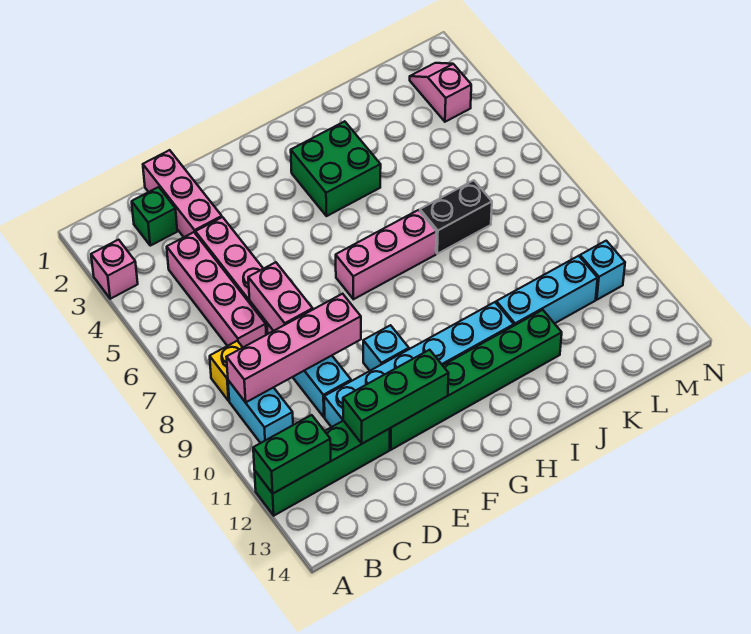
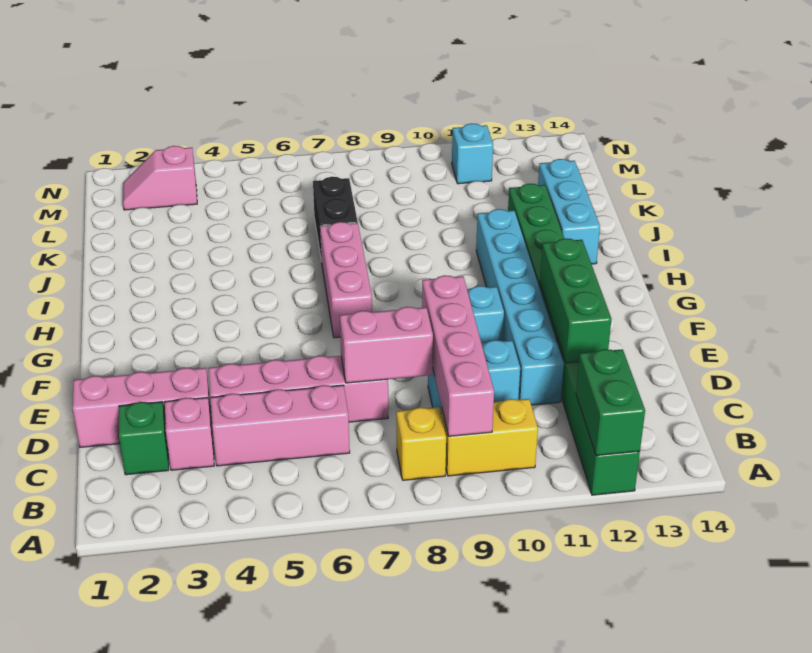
pink 1x1 brick [91,240,138,299] -> pink 1x1 brick moved to [165,398,214,470]
cyan 1x2 brick [228,380,293,443] -> yellow 1x2 brick [442,399,538,476]
pink 1x4 brick [167,232,266,347] -> pink 1x3 brick [211,385,350,466]
green 2x2 brick [291,121,381,216] -> none
cyan 1x3 brick [496,256,598,326] -> cyan 1x3 brick moved to [538,159,600,264]

